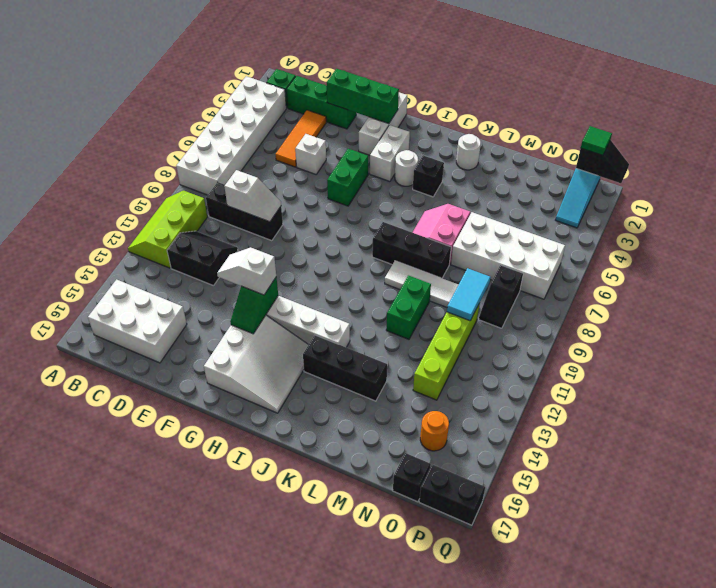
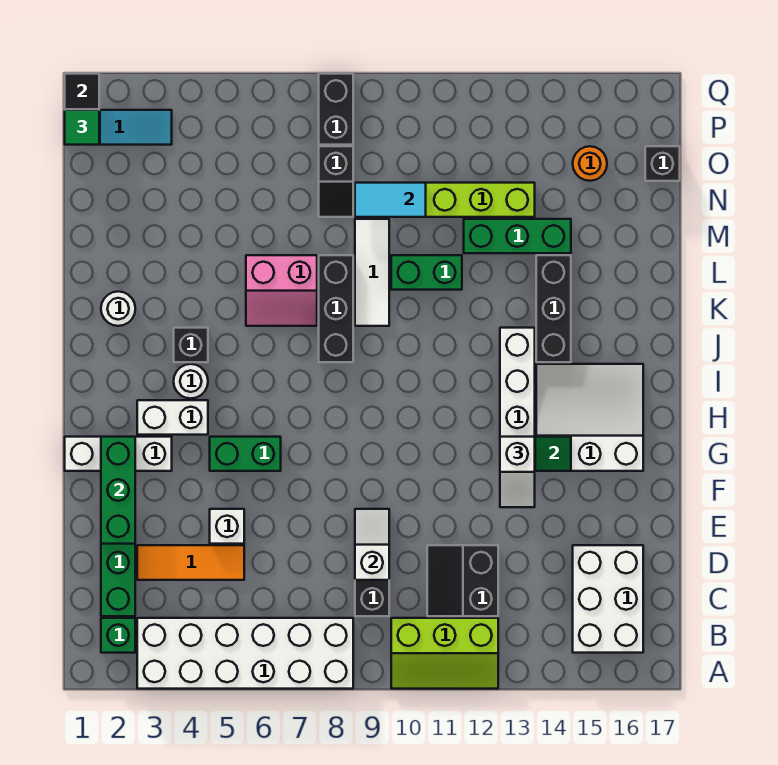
white 2x4 brick [451,212,565,299] -> none
none -> green 1x3 brick [464,219,571,253]
black 1x2 slope [479,265,523,328] -> black 1x2 slope turned to [319,146,353,217]
black 1x2 brick [419,464,485,525] -> black 1x2 brick moved to [319,74,353,145]

